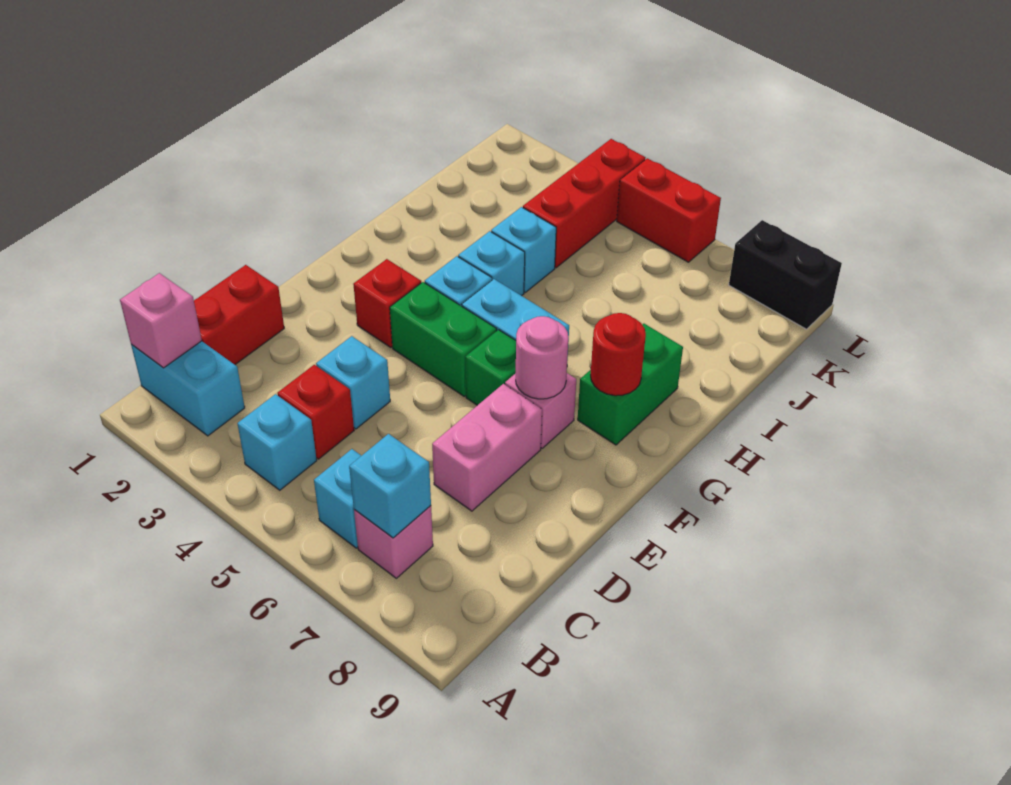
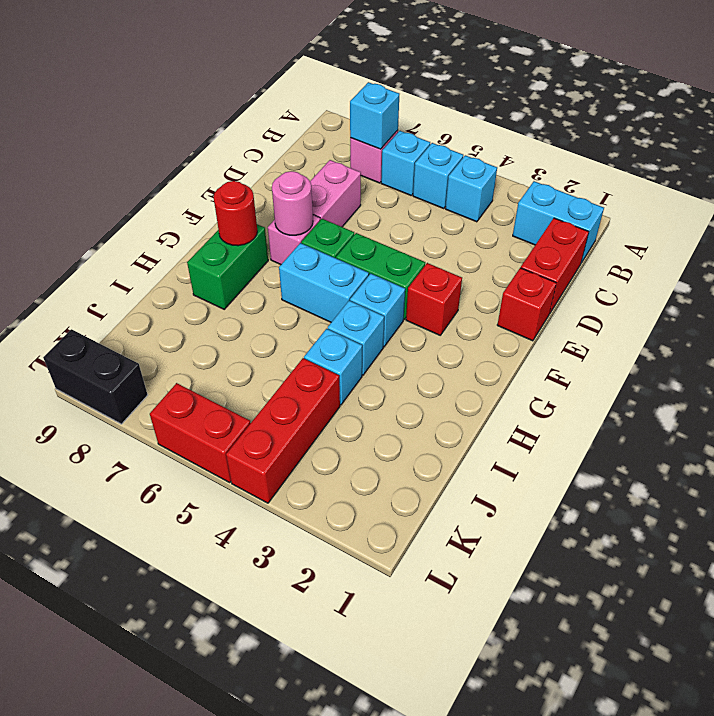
pink 1x1 brick [120,273,202,368] -> none
red 1x1 brick [278,365,354,459] -> red 1x1 brick moved to [497,268,556,341]
cyan 1x1 brick [316,336,390,429] -> cyan 1x1 brick moved to [413,143,463,209]

